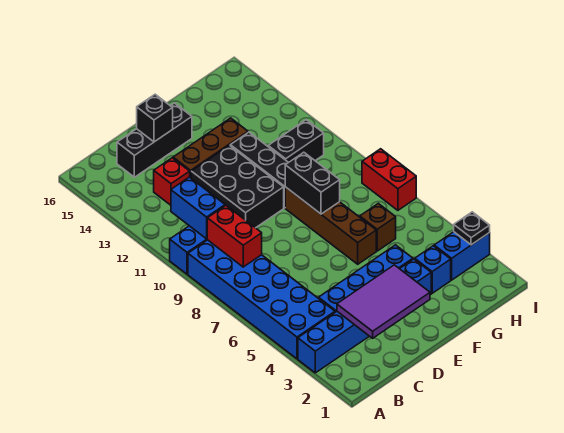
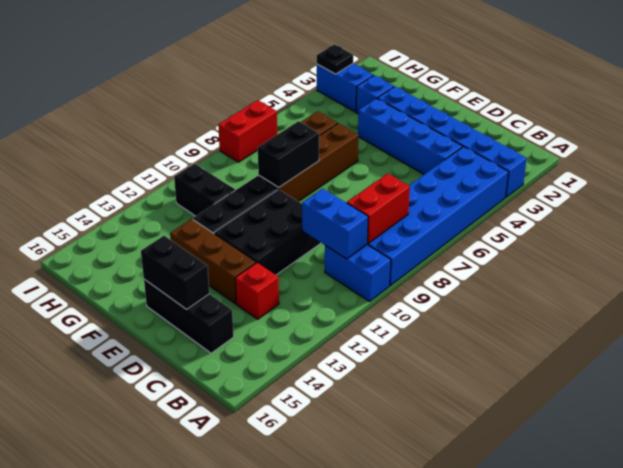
blue 1x2 brick [171,177,225,239] -> blue 1x2 brick turned to [302,189,368,259]
purple 2x3 tile [337,265,430,338] -> none
black 1x1 brick [137,94,173,142] -> black 1x2 brick [141,236,209,310]

